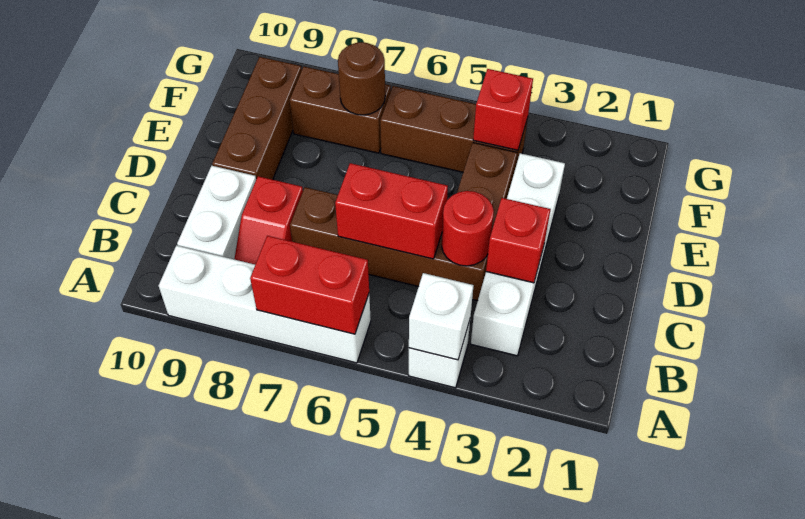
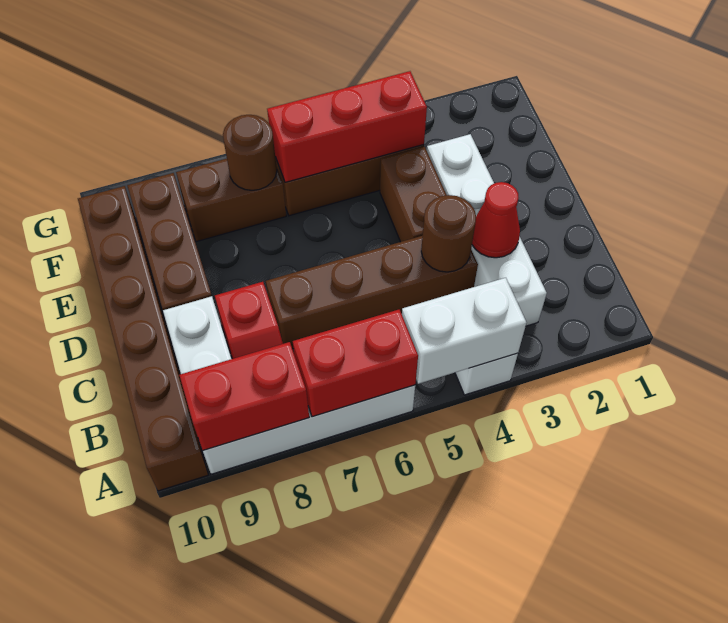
white 1x1 brick [409,273,474,360] -> white 1x2 brick [402,278,526,384]
none -> brown 1x6 brick [78,186,208,491]
red 1x1 brick [486,198,551,283] -> red 1x1 cone [472,182,520,258]
red 1x1 round brick [442,191,494,266] -> brown 1x1 round brick [421,195,476,272]
red 1x2 brick [335,163,448,259] -> red 1x2 brick moved to [179,342,309,450]
red 1x1 brick [473,69,533,150] -> red 1x3 brick [267,71,427,182]

